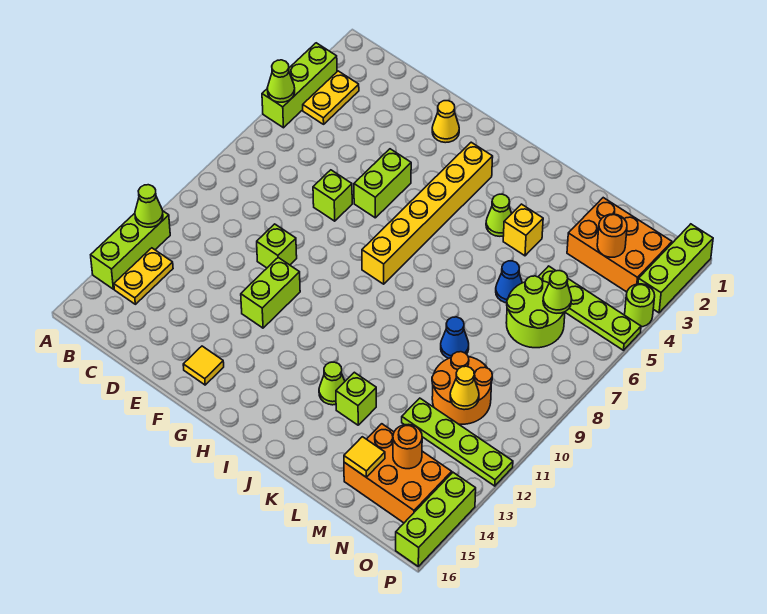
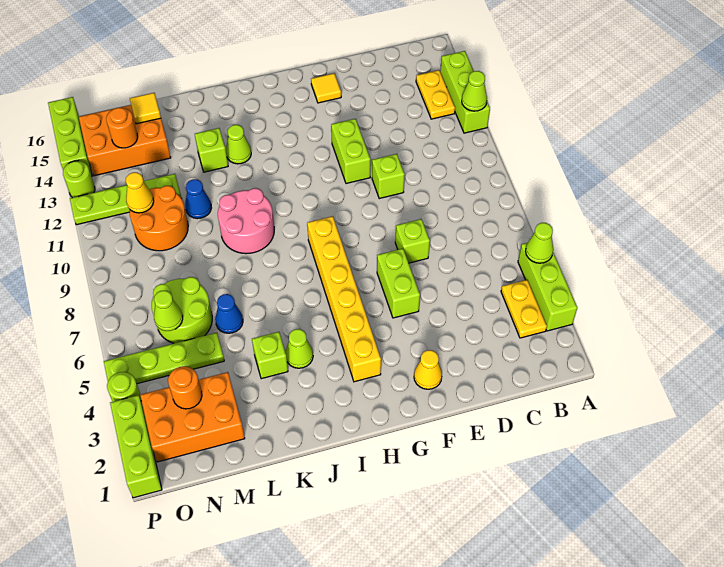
none -> pink 2x2 round brick [218,188,274,254]
yellow 1x1 brick [503,204,543,256] -> lime 1x1 brick [252,332,288,379]
blue 1x1 cone [441,317,469,358] -> blue 1x1 cone moved to [185,179,211,219]
none -> lime 1x1 round brick [63,161,95,198]

